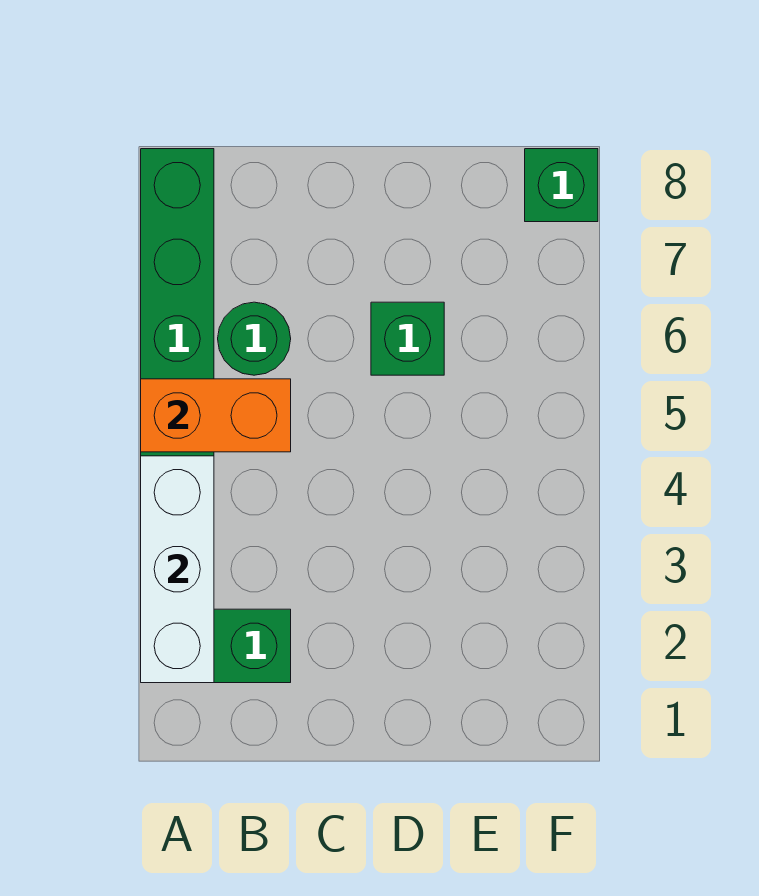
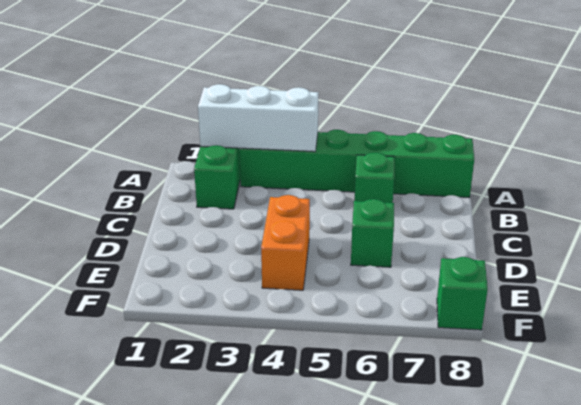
orange 1x2 brick [141,379,291,452] -> orange 1x2 brick moved to [261,195,310,290]
green 1x1 round brick [218,302,291,375] -> green 1x1 brick [354,153,395,203]

